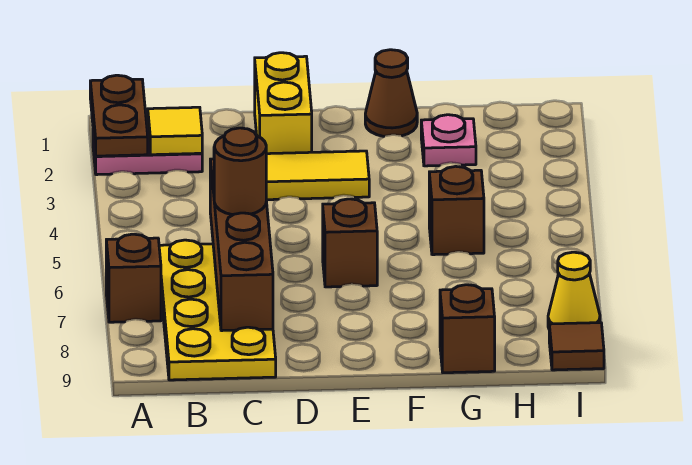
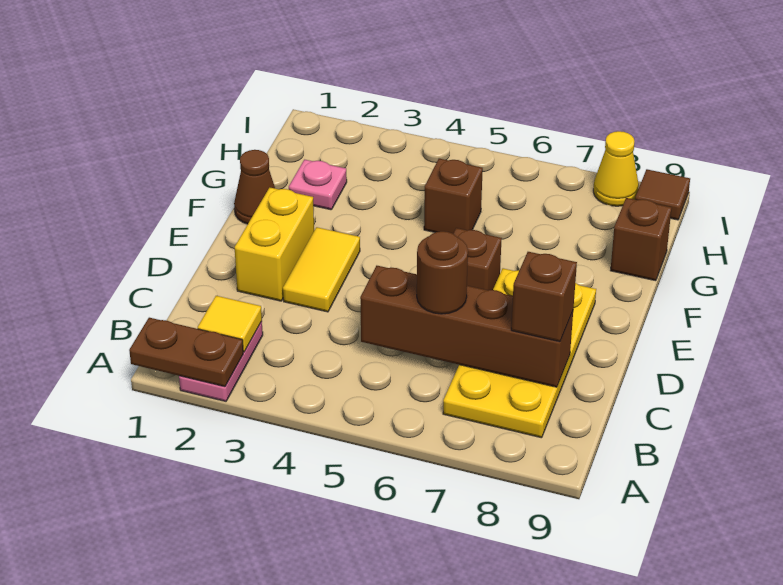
brown 1x1 brick [106,234,161,322] -> brown 1x1 brick moved to [511,252,577,342]
yellow 2x4 plate [159,240,276,380] -> yellow 2x4 plate turned to [443,268,596,438]
yellow 1x2 brick [255,53,312,154] -> yellow 1x2 brick turned to [235,188,314,301]

